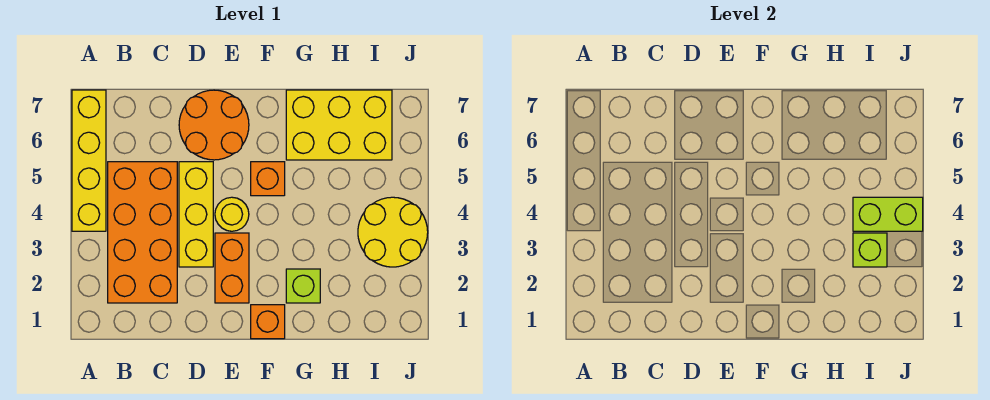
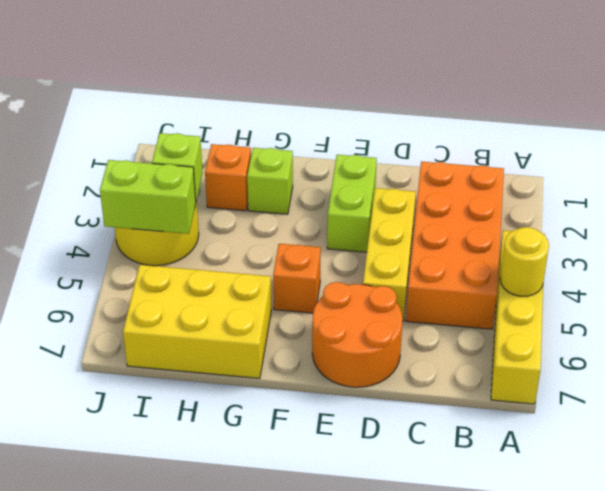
orange 1x2 brick [215,233,249,303] -> lime 1x2 brick [327,155,377,252]
yellow 1x1 round brick [215,197,249,231] -> yellow 1x1 round brick moved to [500,227,549,296]
orange 1x1 brick [251,305,285,339] -> orange 1x1 brick moved to [205,144,251,211]

